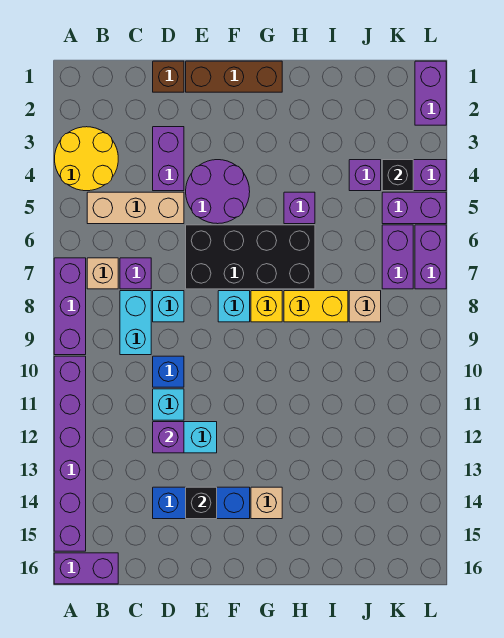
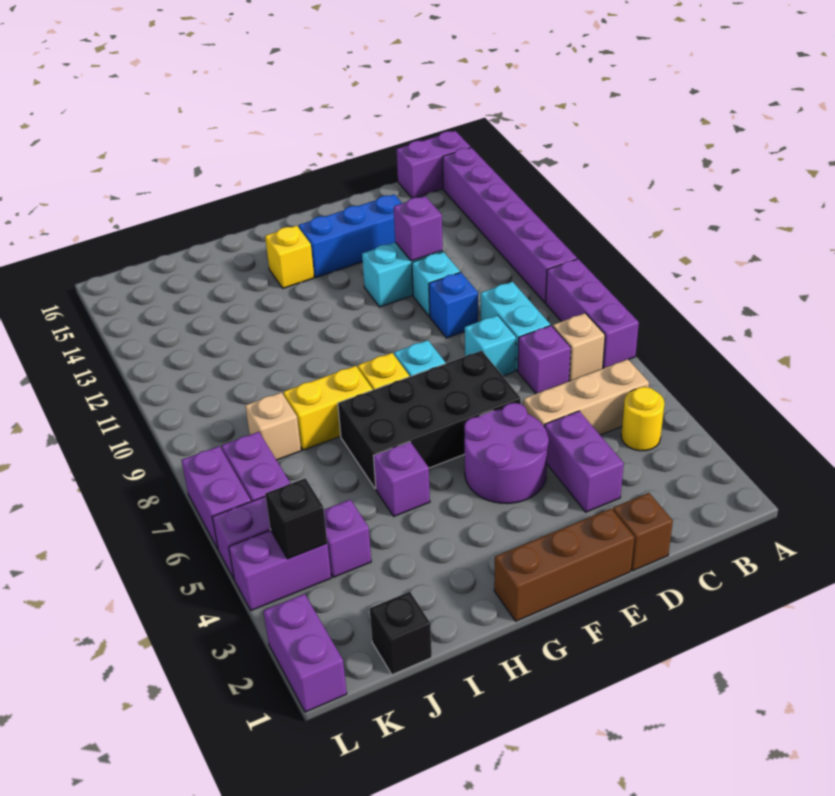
yellow 2x2 round brick [55,127,118,191] -> yellow 1x1 round brick [621,387,665,451]
black 1x1 brick [186,487,217,519] -> black 1x1 brick moved to [370,592,432,675]
tan 1x1 brick [251,487,282,519] -> yellow 1x1 brick [265,226,314,288]

